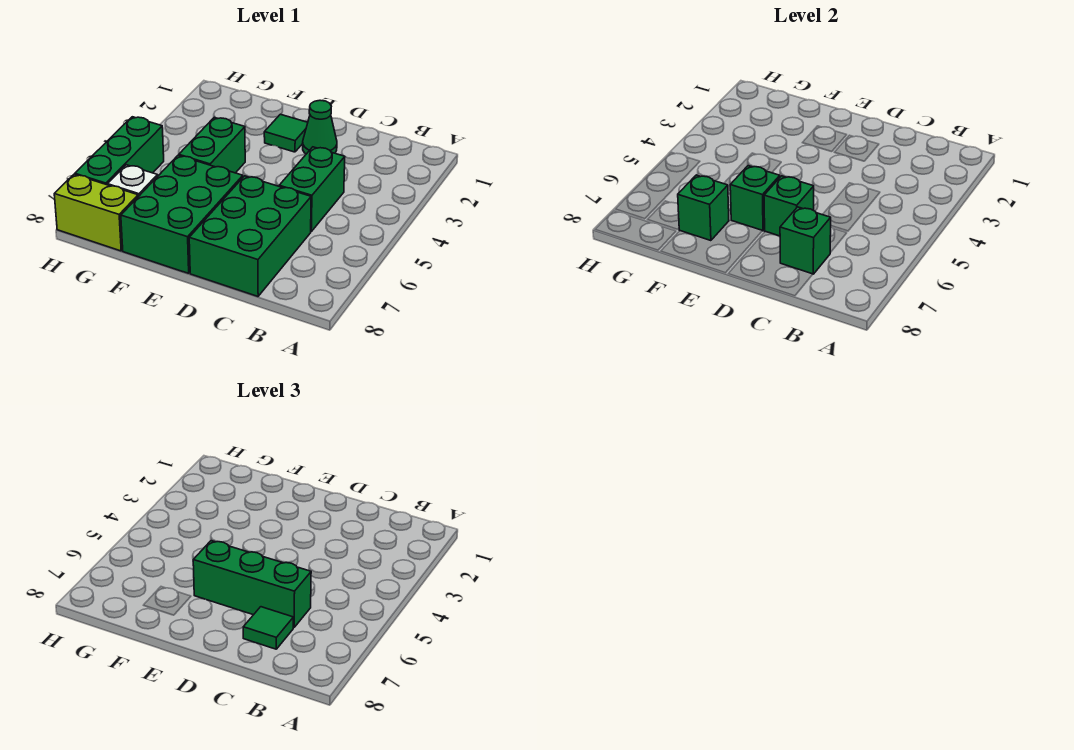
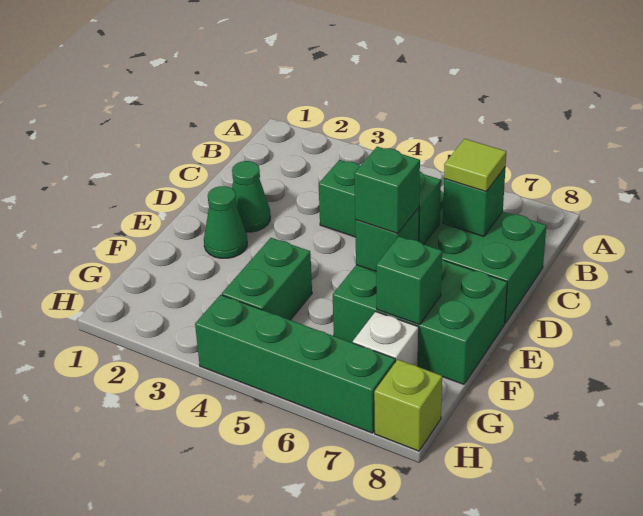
green 1x3 brick [193,541,311,628] -> green 1x1 brick [354,147,420,233]
green 1x1 tile [243,607,293,649] -> lime 1x1 tile [444,139,506,191]
green 1x1 tile [264,114,308,152] -> green 1x1 cone [204,186,247,258]
green 1x2 brick [179,117,245,173] -> green 1x2 brick turned to [222,238,312,320]
lime 1x2 brick [54,174,138,251] -> lime 1x1 brick [374,360,442,451]
green 1x3 brick [75,117,164,185] -> green 1x4 brick [195,295,395,433]

